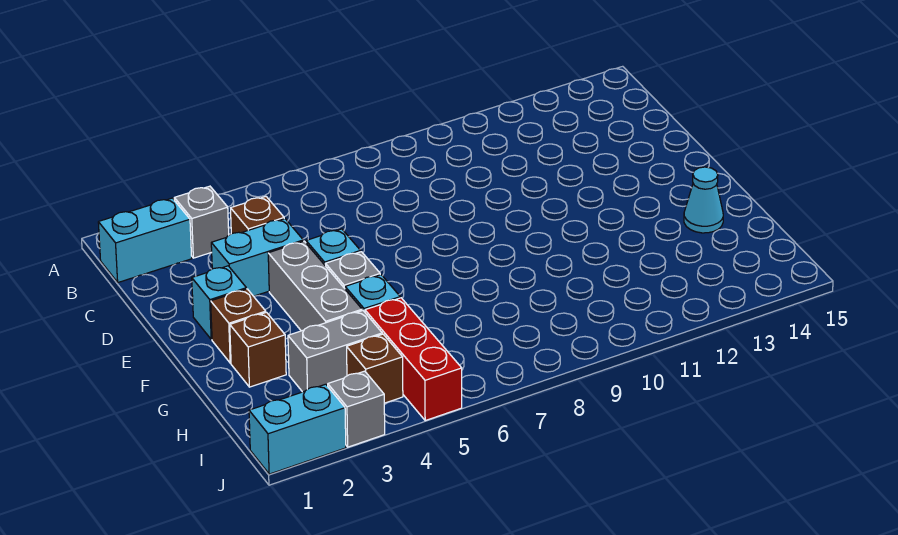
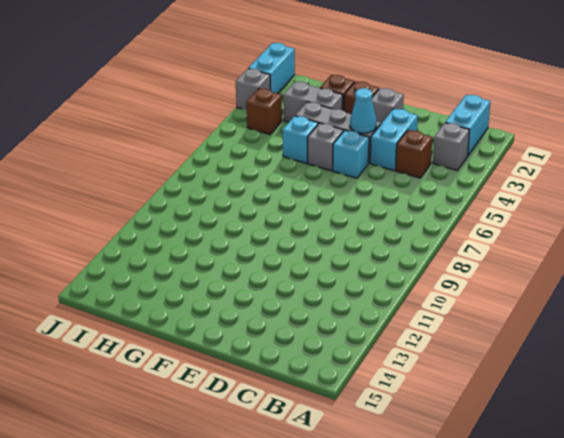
cyan 1x1 brick [192,266,246,339] -> grey 1x1 brick [372,88,404,124]
cyan 1x1 cone [684,167,723,233] -> cyan 1x1 cone moved to [350,88,377,133]
grey 1x2 brick [288,310,382,392] -> grey 1x2 brick turned to [283,82,343,122]
red 1x3 brick [365,298,462,420] -> none

